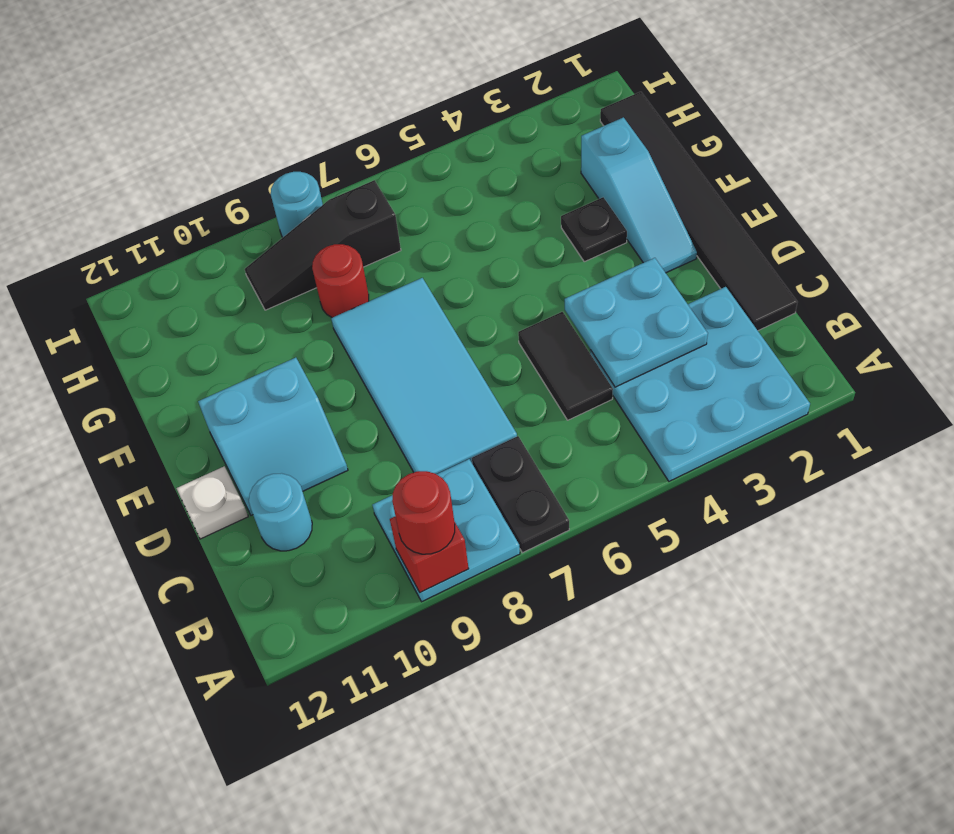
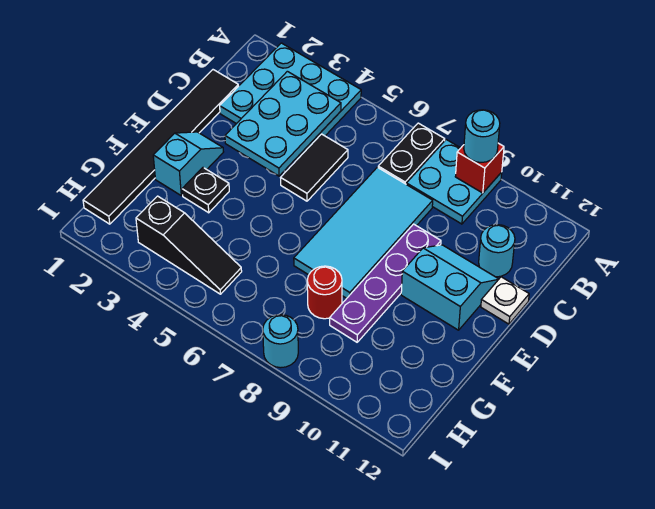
red 1x1 round brick [392,471,455,554] -> cyan 1x1 round brick [464,110,500,162]
cyan 2x2 plate [565,258,708,387] -> cyan 2x3 plate [225,71,341,176]
none -> purple 1x4 plate [330,224,441,342]
cyan 1x3 slope [581,117,697,273] -> cyan 1x2 slope [153,132,223,195]
black 1x3 slope [245,180,401,310] -> black 1x3 slope moved to [136,196,242,294]

